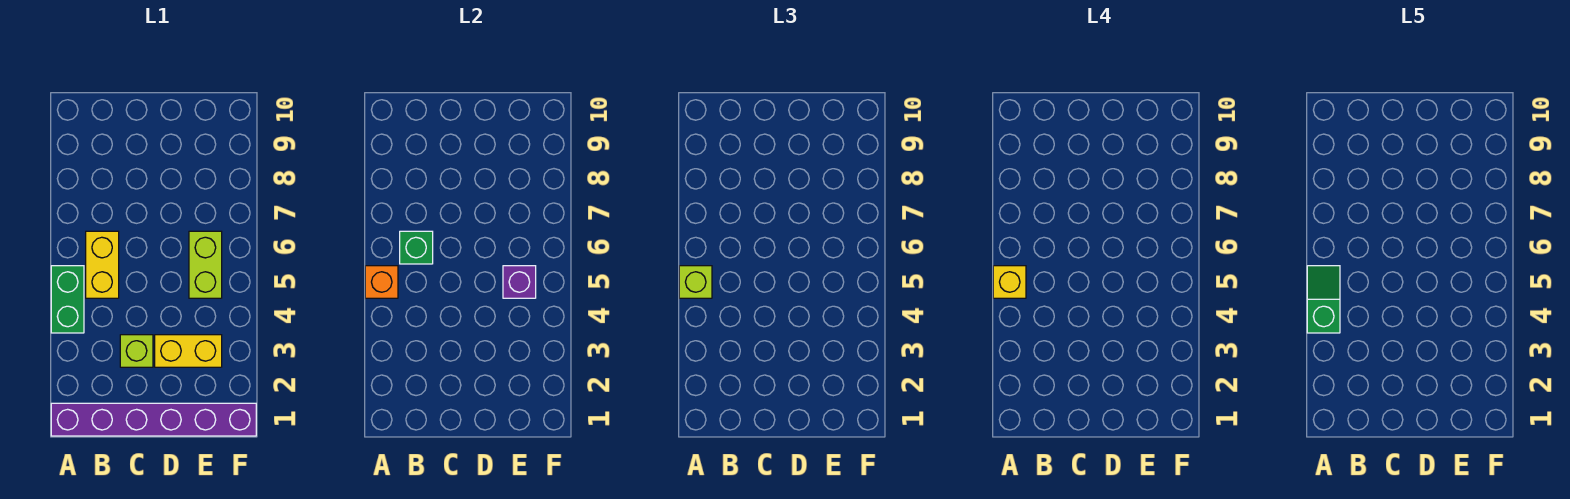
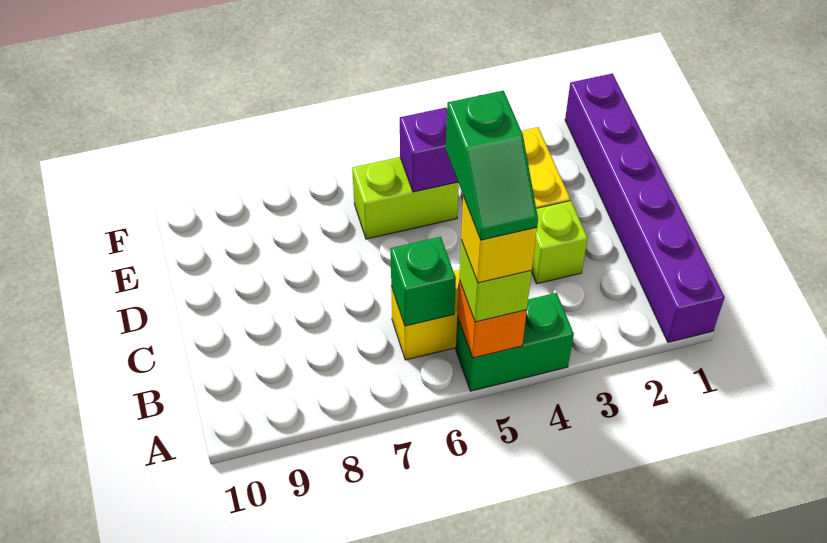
green 1x2 slope [1307,266,1340,333] -> green 1x2 slope turned to [446,91,538,240]

